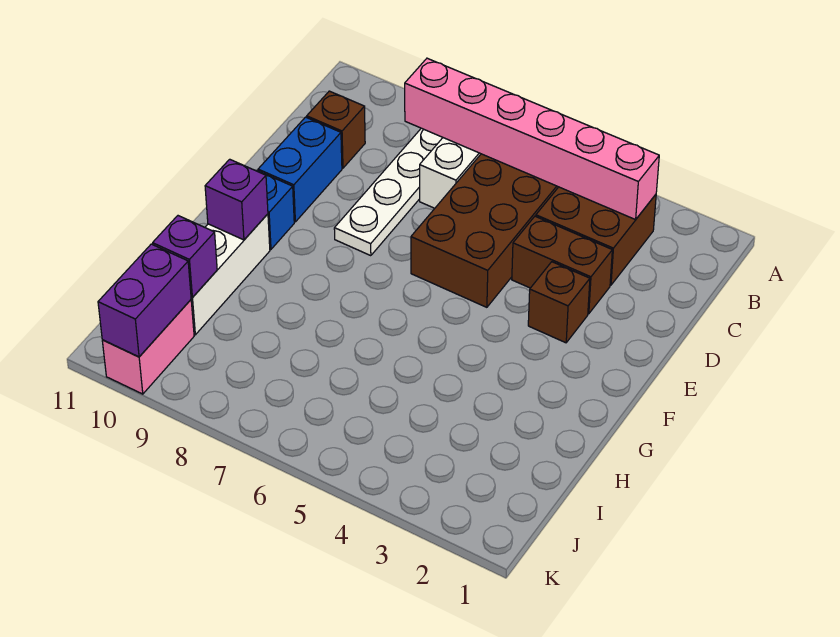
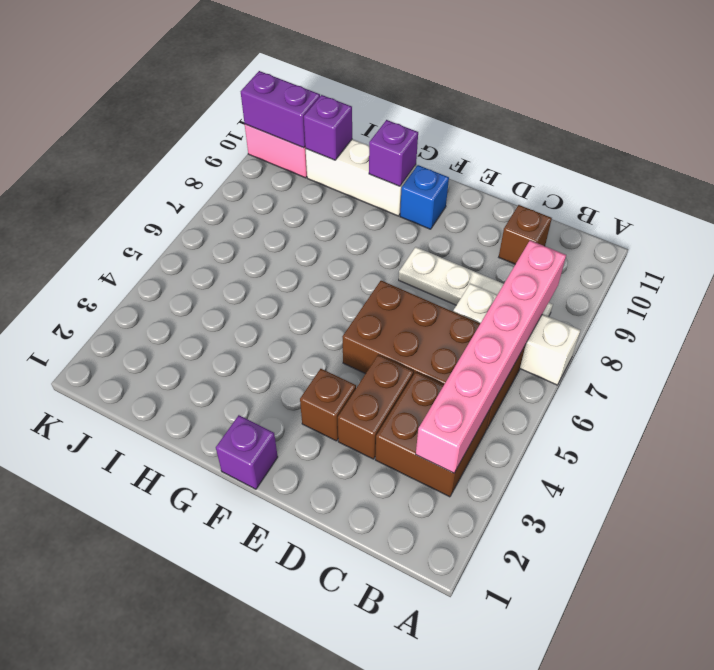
blue 1x2 brick [258,117,342,222] -> none
none -> purple 1x1 brick [216,415,278,489]

